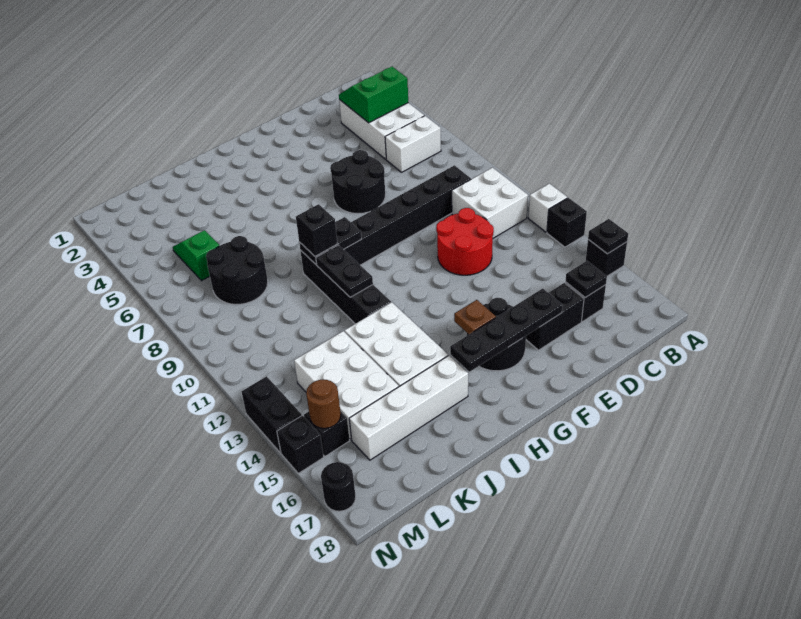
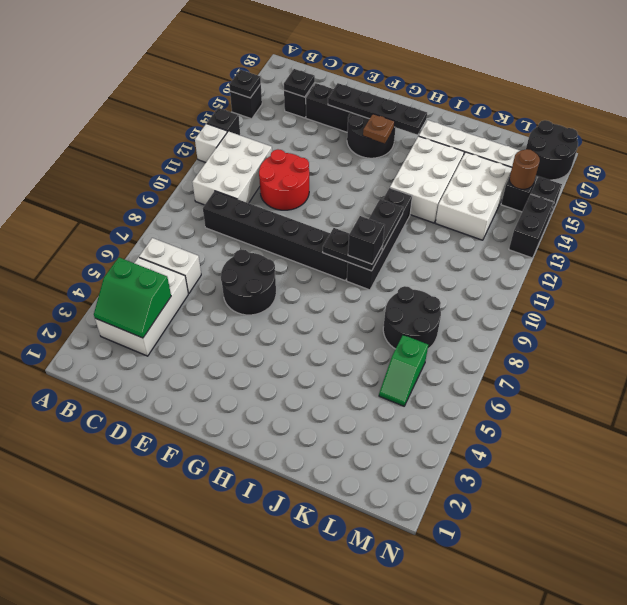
white 2x2 brick [452,168,528,238] -> white 2x3 brick [192,131,272,205]
black 1x1 round brick [321,462,356,511] -> black 2x2 round brick [526,120,578,180]

